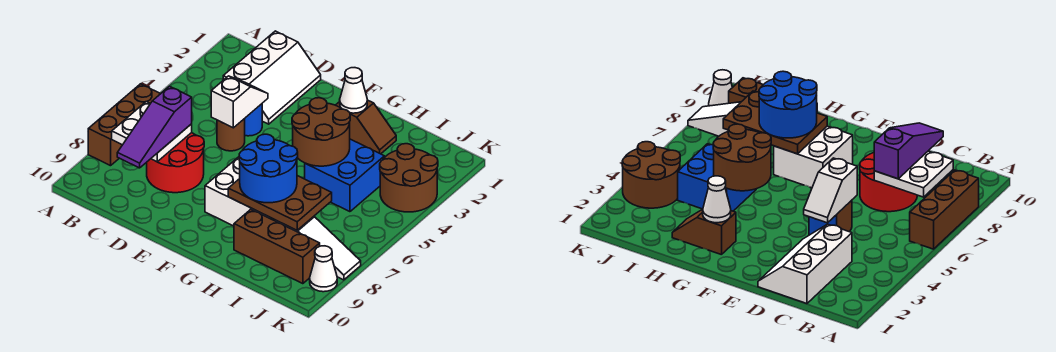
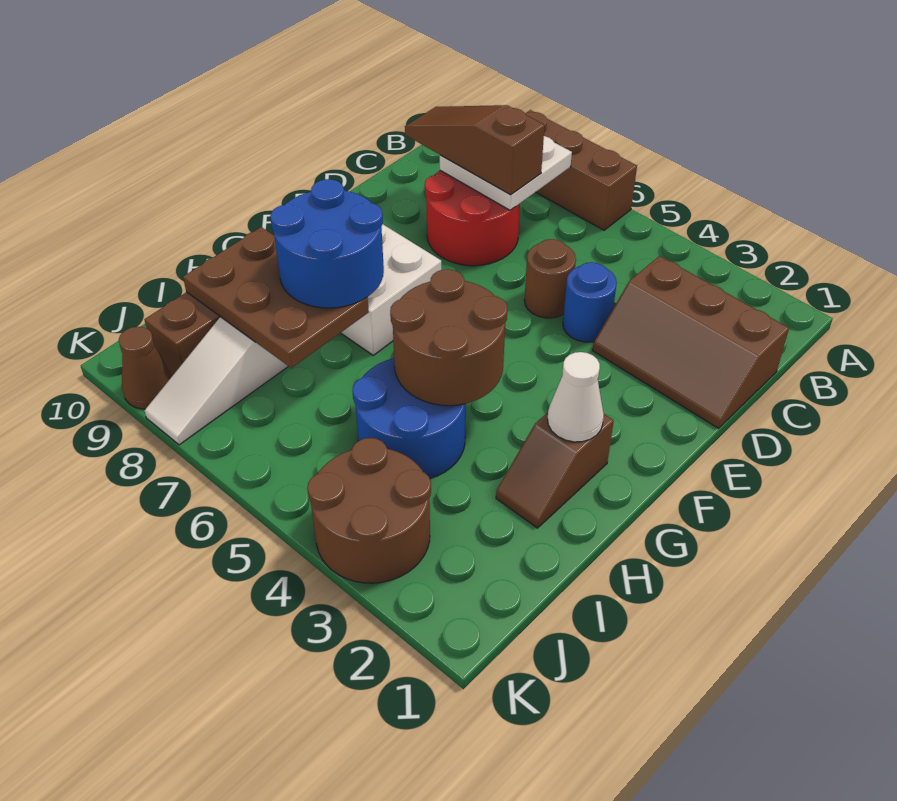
white 2x3 slope [223,31,321,124] -> brown 2x3 slope [593,256,789,428]
purple 1x3 slope [117,86,192,168] -> brown 1x3 slope [405,105,545,195]
white 1x2 slope [211,76,268,128] -> none
brown 2x3 plate [228,176,332,230] -> brown 2x3 plate turned to [183,227,369,368]
blue 2x2 brick [305,139,384,212] -> blue 2x2 round brick [352,358,466,479]
white 1x1 cone [310,246,337,292] -> brown 1x1 cone [119,327,172,409]

